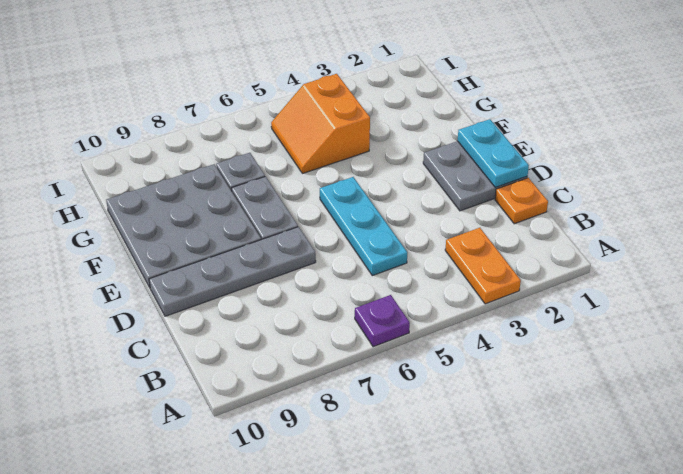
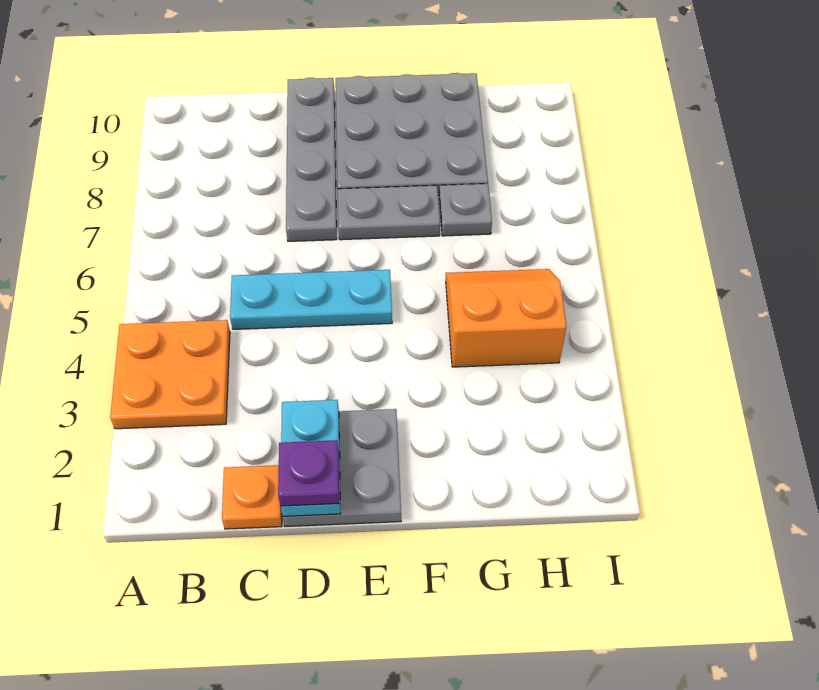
orange 1x2 plate [445,228,521,304] -> orange 2x2 plate [110,320,230,429]
purple 1x1 plate [355,295,410,347] -> purple 1x1 plate moved to [278,440,339,506]
cyan 1x2 plate [458,119,529,187] -> cyan 1x2 plate turned to [281,400,341,516]

